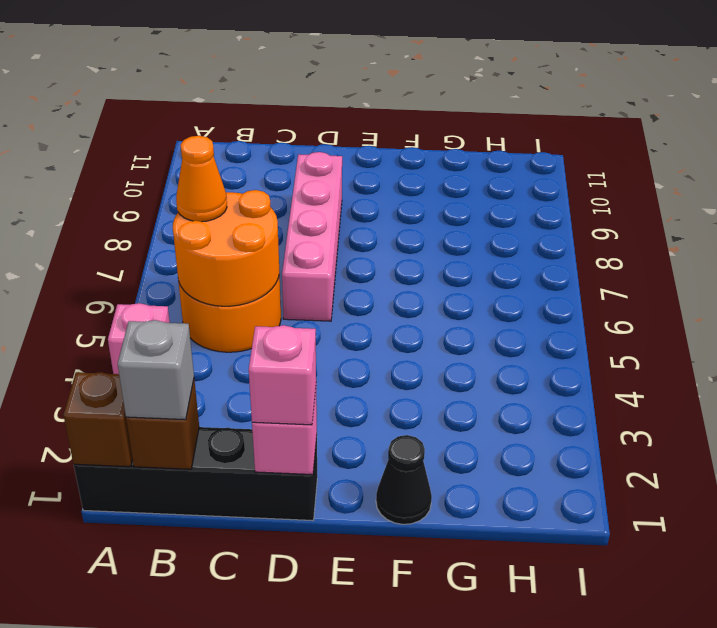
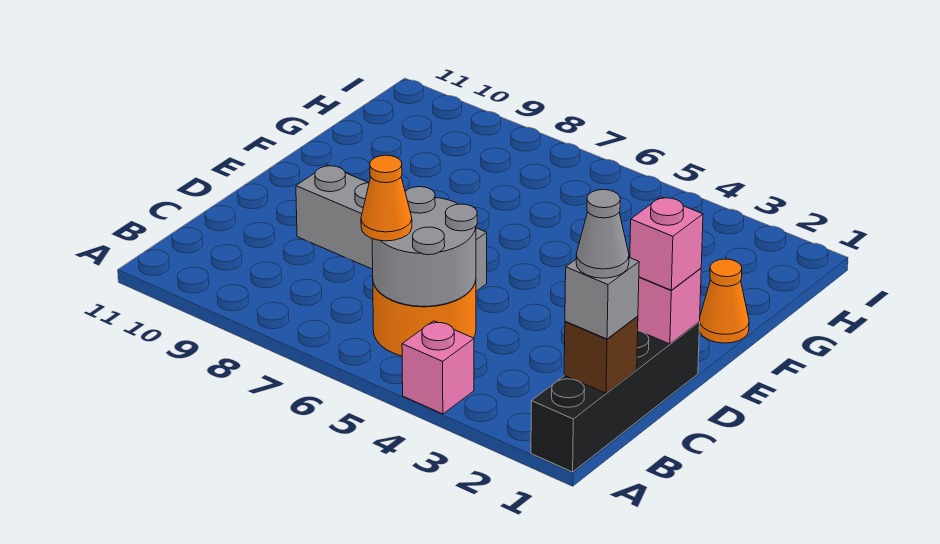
brown 1x1 brick [63,372,133,467] -> none
none -> grey 1x1 cone [576,190,629,278]
orange 2x2 round brick [173,190,279,306] -> grey 2x2 round brick [372,187,477,306]
pink 1x4 brick [282,152,342,321] -> grey 1x4 brick [296,165,487,291]
black 1x1 cone [376,435,432,524] -> orange 1x1 cone [699,259,749,343]

